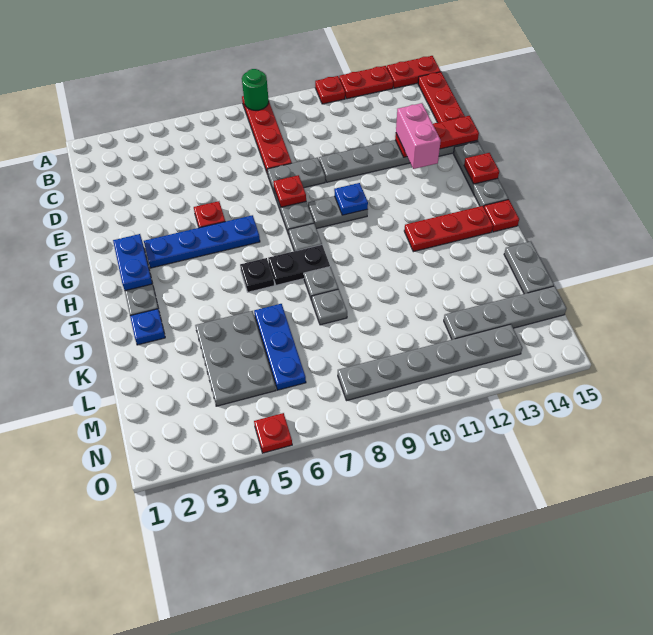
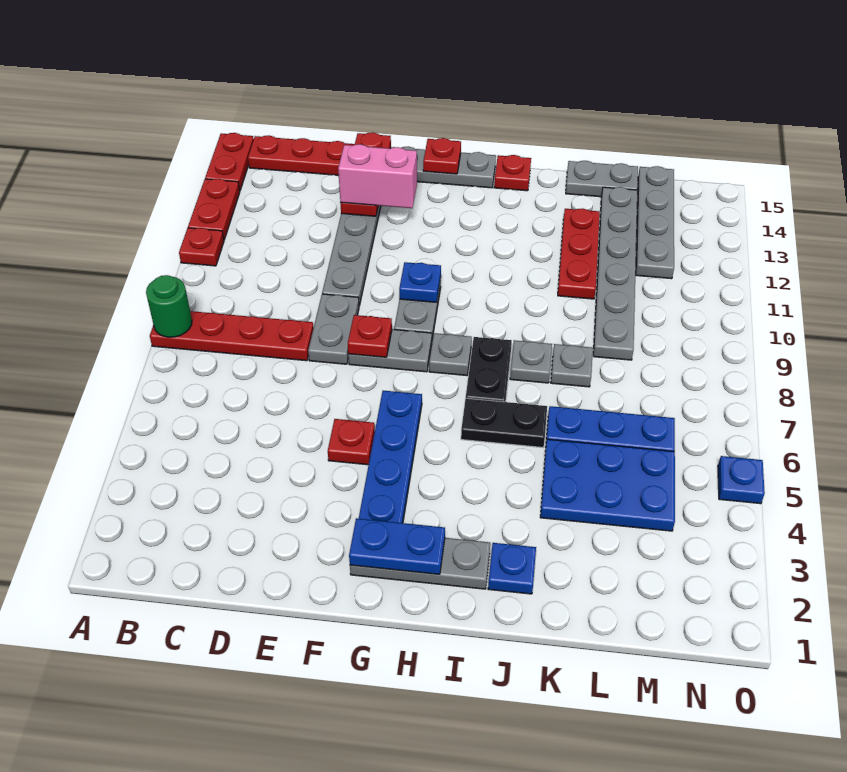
black 1x1 plate [240,258,274,292] -> black 1x2 plate [461,398,547,447]
red 1x3 plate [404,206,493,252] -> red 1x3 plate moved to [558,208,600,299]
grey 2x3 plate [195,311,276,406] -> blue 2x3 plate [540,439,675,531]
grey 1x6 plate [338,324,523,401] -> grey 1x6 plate moved to [593,187,637,360]
red 1x1 plate [254,413,292,453] -> blue 1x1 plate [718,456,765,504]

